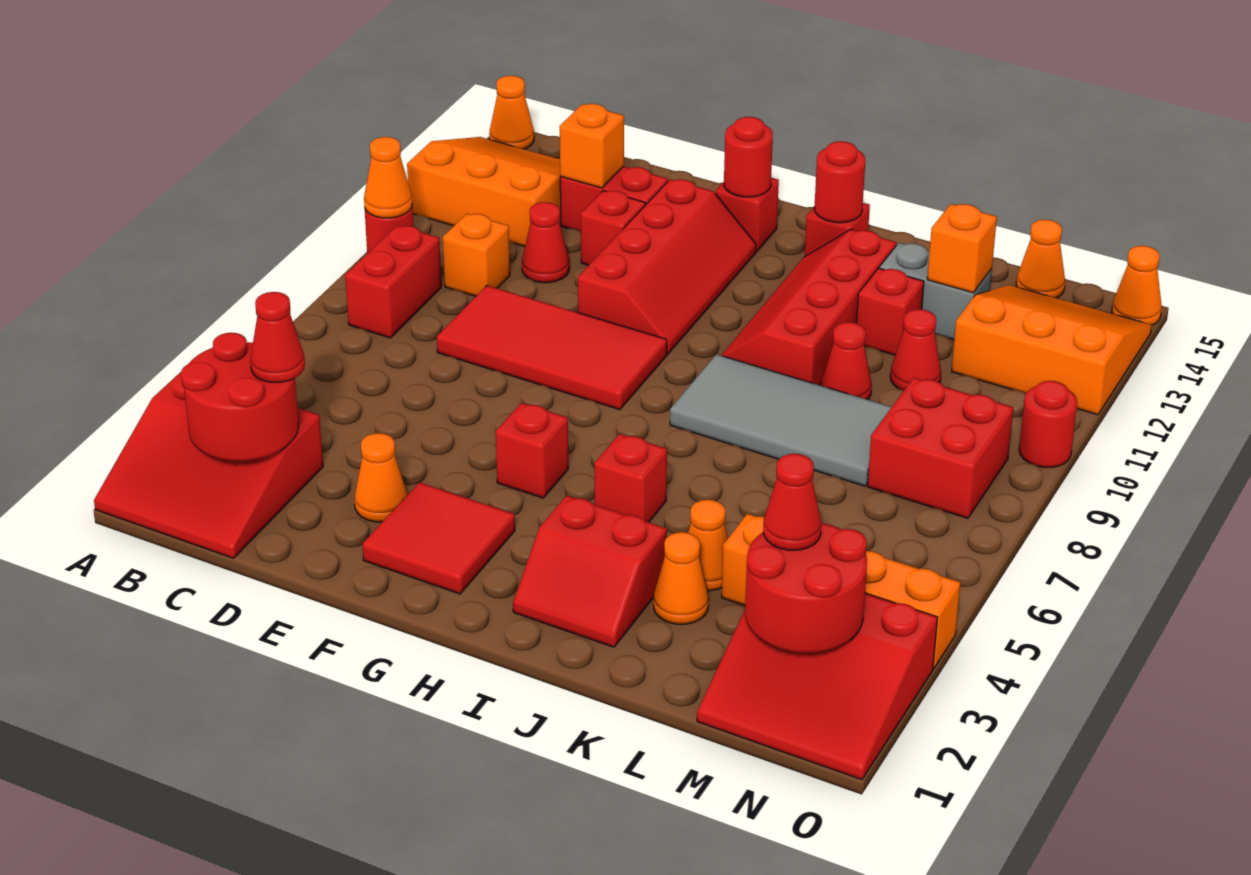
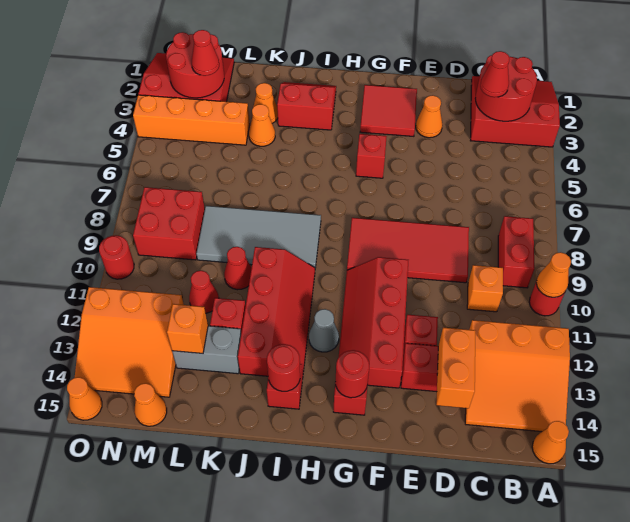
red 1x1 cone [522,202,569,283] -> none
orange 1x1 brick [560,104,624,188] -> orange 1x2 brick [436,328,475,408]
none -> grey 1x1 cone [309,309,339,352]
red 1x1 brick [595,434,667,522] -> none

